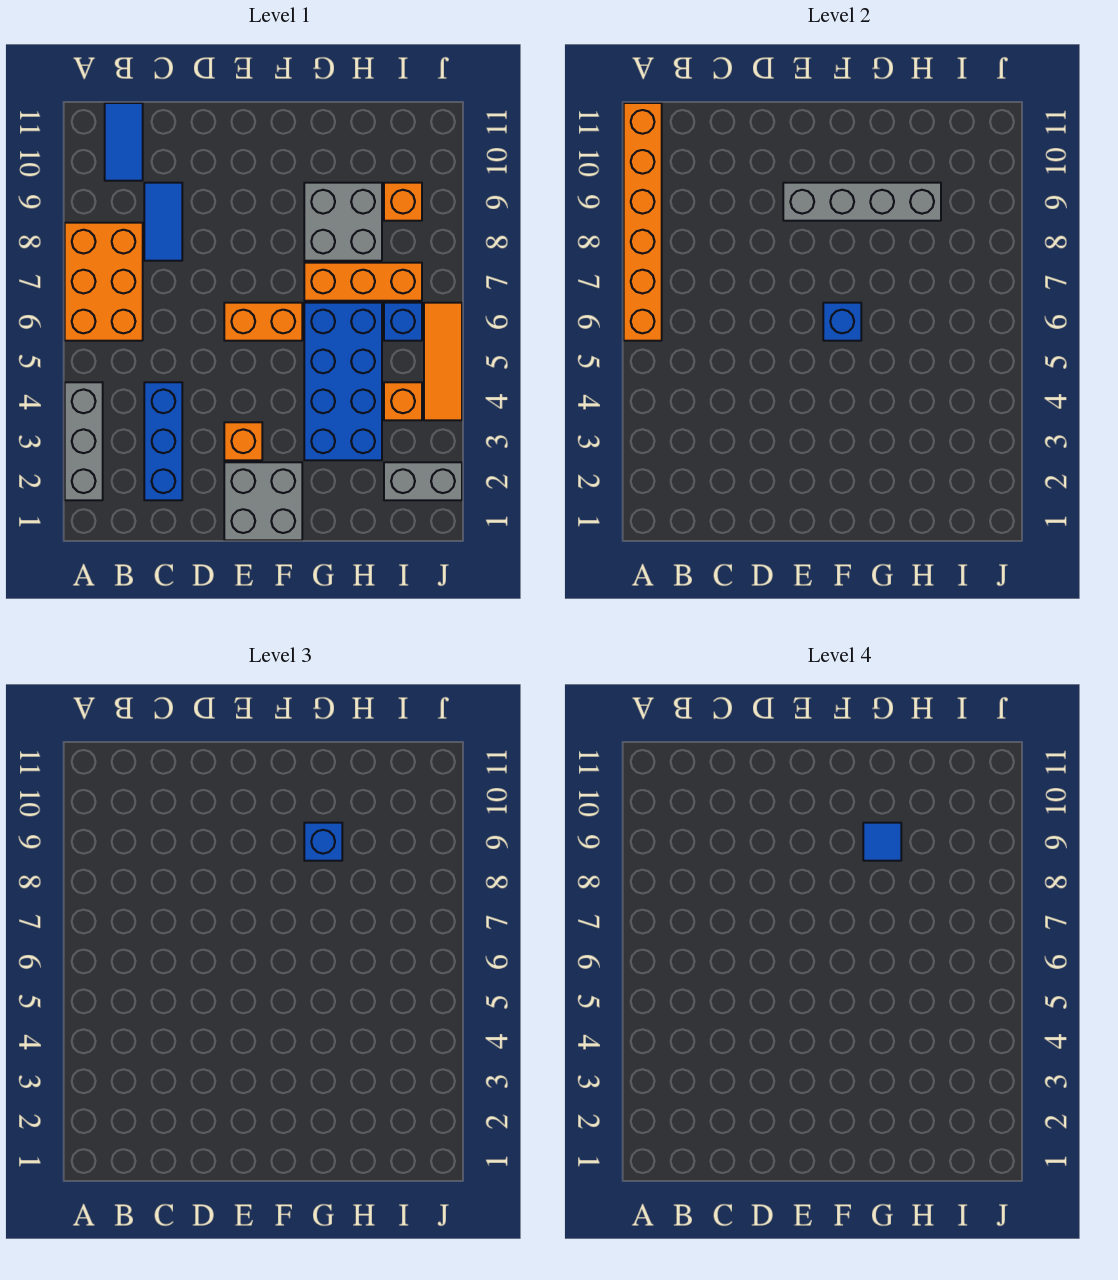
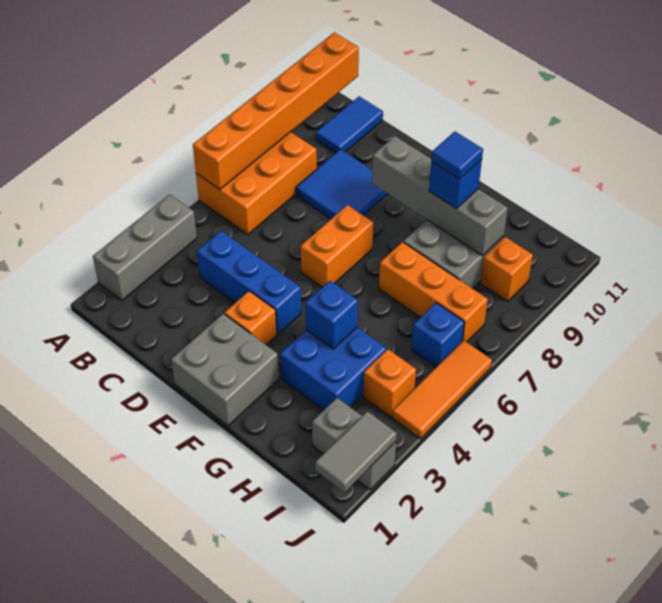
blue 1x3 brick [144,382,182,500] -> blue 1x3 brick turned to [197,231,301,334]
blue 1x2 tile [144,183,182,261] -> blue 2x2 tile [296,149,387,219]
orange 1x2 brick [224,303,302,341] -> orange 1x2 brick turned to [301,205,373,287]
blue 1x1 brick [823,303,861,341] -> blue 1x1 brick moved to [305,281,358,349]
blue 2x4 brick [304,303,382,460] -> blue 2x2 brick [280,327,386,410]
none -> grey 1x2 tile [315,411,397,492]

